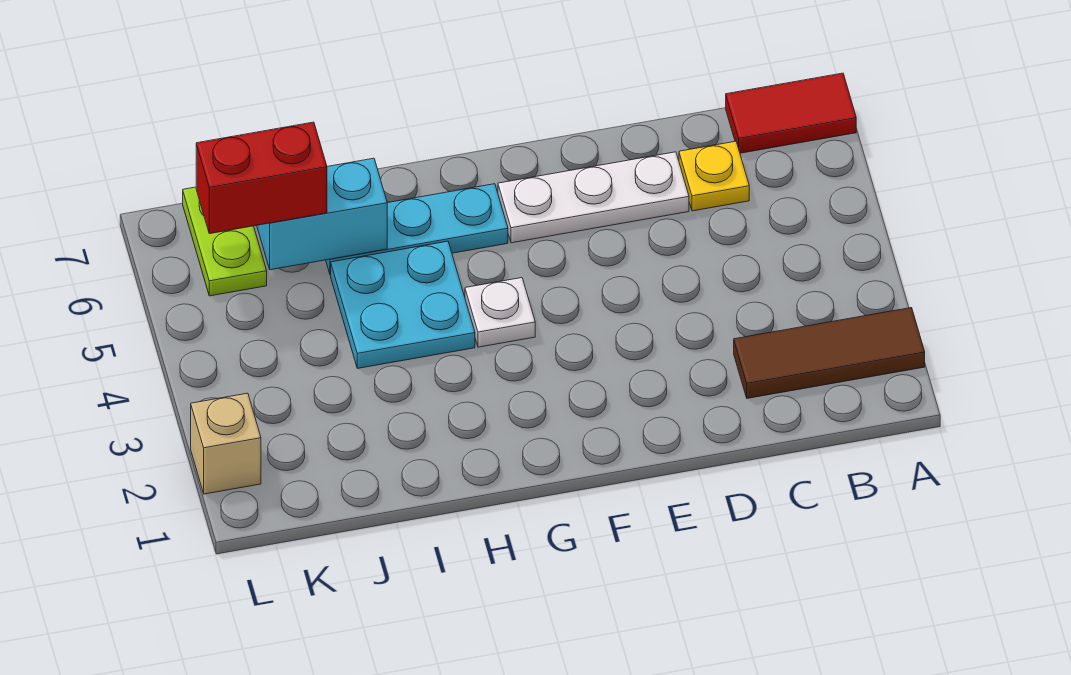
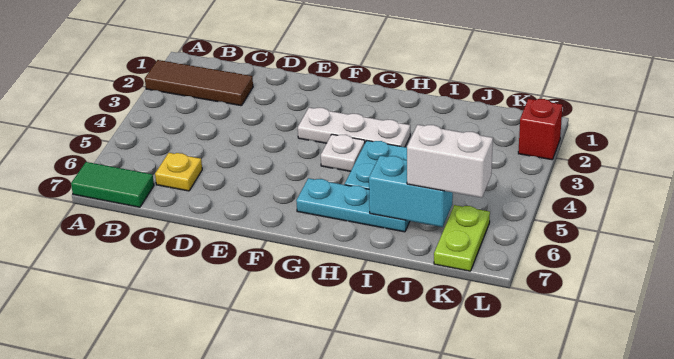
red 1x2 tile [726,73,856,153] -> green 1x2 tile [71,162,154,207]
white 1x3 plate [498,152,689,243] -> white 1x3 plate moved to [298,108,410,147]
red 1x2 brick [196,122,327,234] -> white 1x2 brick [407,125,493,198]
tan 1x1 brick [191,393,261,494] -> red 1x1 brick [518,99,563,160]

